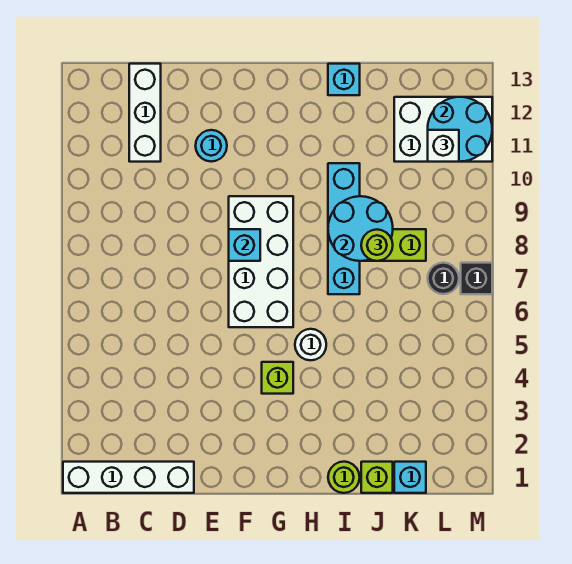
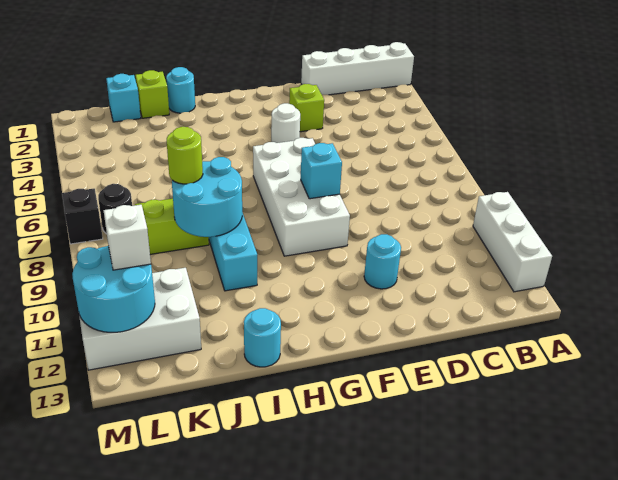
white 1x3 brick [129,64,161,162] -> white 1x3 brick moved to [473,192,552,292]
lime 1x1 brick [262,362,293,394] -> lime 1x1 brick moved to [289,84,324,132]
white 1x1 round brick [295,329,326,360] -> white 1x1 round brick moved to [271,103,300,143]
lime 1x1 round brick [328,462,360,493] -> cyan 1x1 round brick [166,67,195,113]
cyan 1x1 brick [328,64,360,95] -> cyan 1x1 round brick [244,308,281,367]

